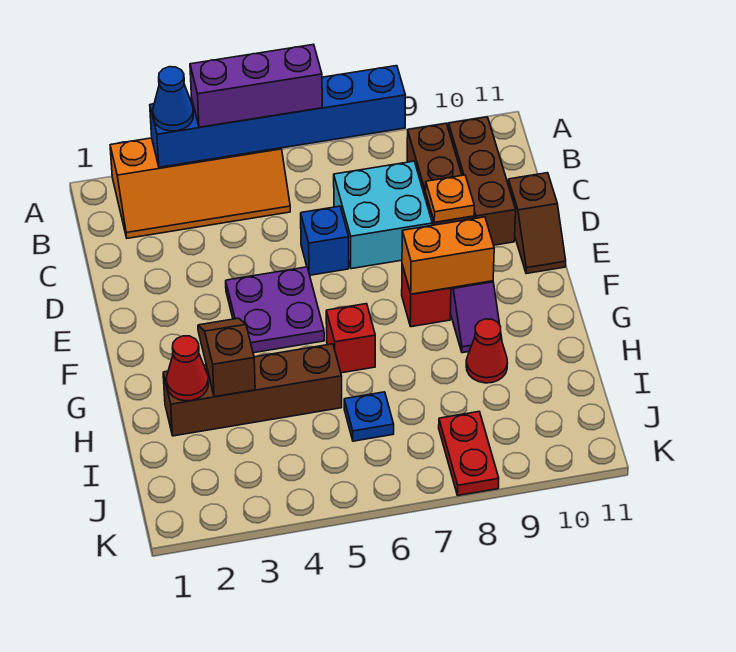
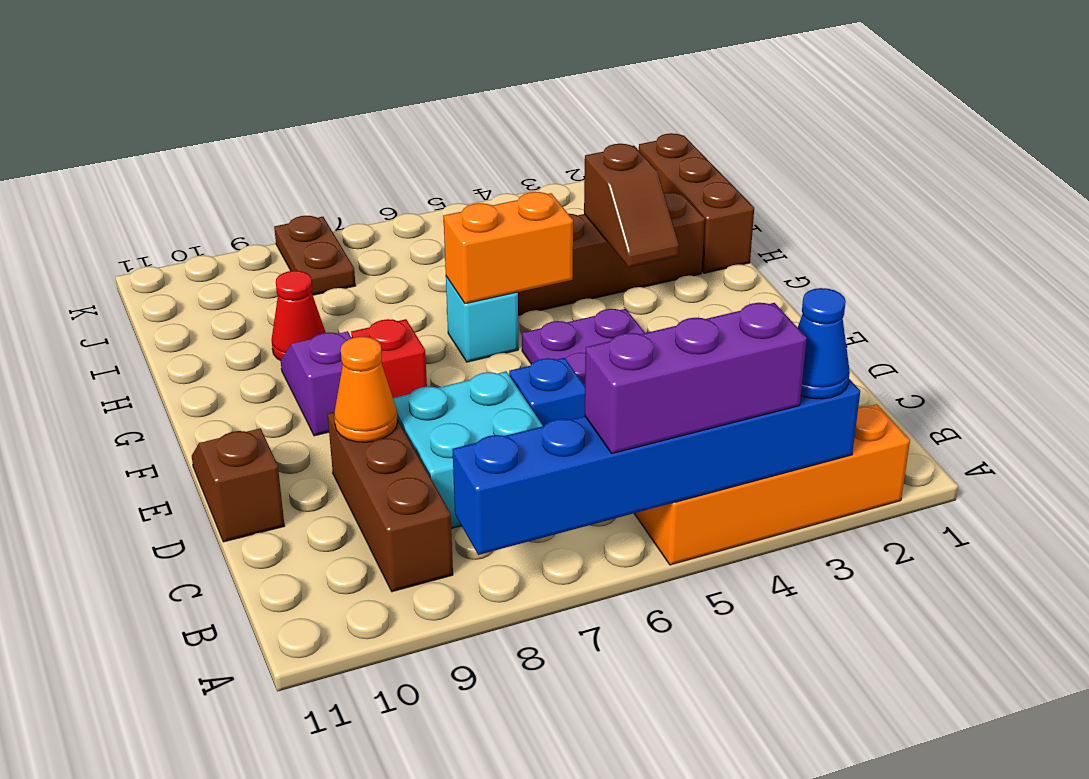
brown 1x3 brick [449,117,516,245] -> brown 1x3 brick moved to [639,133,754,273]
orange 1x1 plate [426,175,474,222] -> orange 1x1 cone [334,337,398,442]
orange 1x2 brick [402,217,494,294] -> orange 1x2 brick moved to [443,192,573,304]
red 1x1 brick [326,304,375,373] -> cyan 1x1 brick [446,277,518,362]
red 1x1 cone [166,336,208,401] -> none
blue 1x1 plate [344,392,394,441] -> none
red 1x2 plate [439,412,499,496] -> brown 1x2 plate [274,216,356,295]

